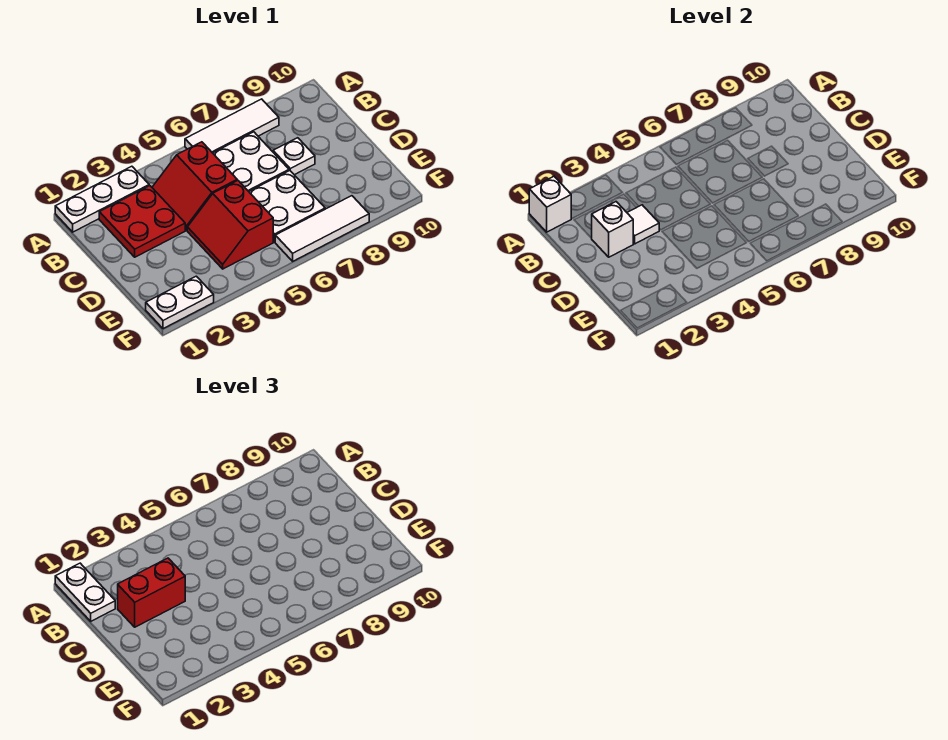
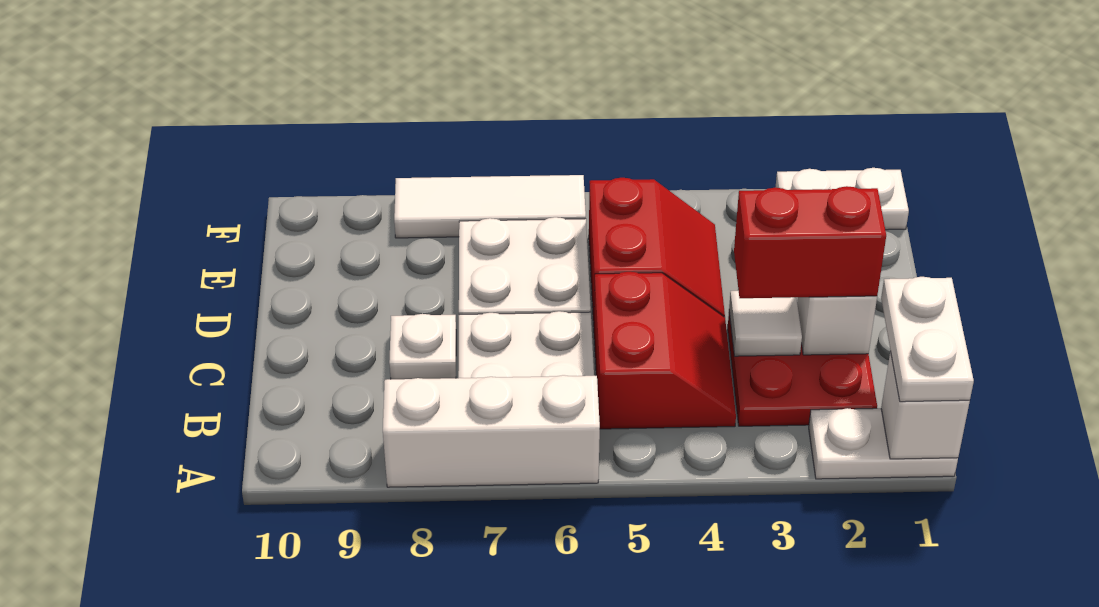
white 1x3 plate [55,166,149,232] -> white 1x2 plate [809,408,958,479]
white 1x3 tile [185,99,279,153] -> white 1x3 brick [383,375,600,487]

